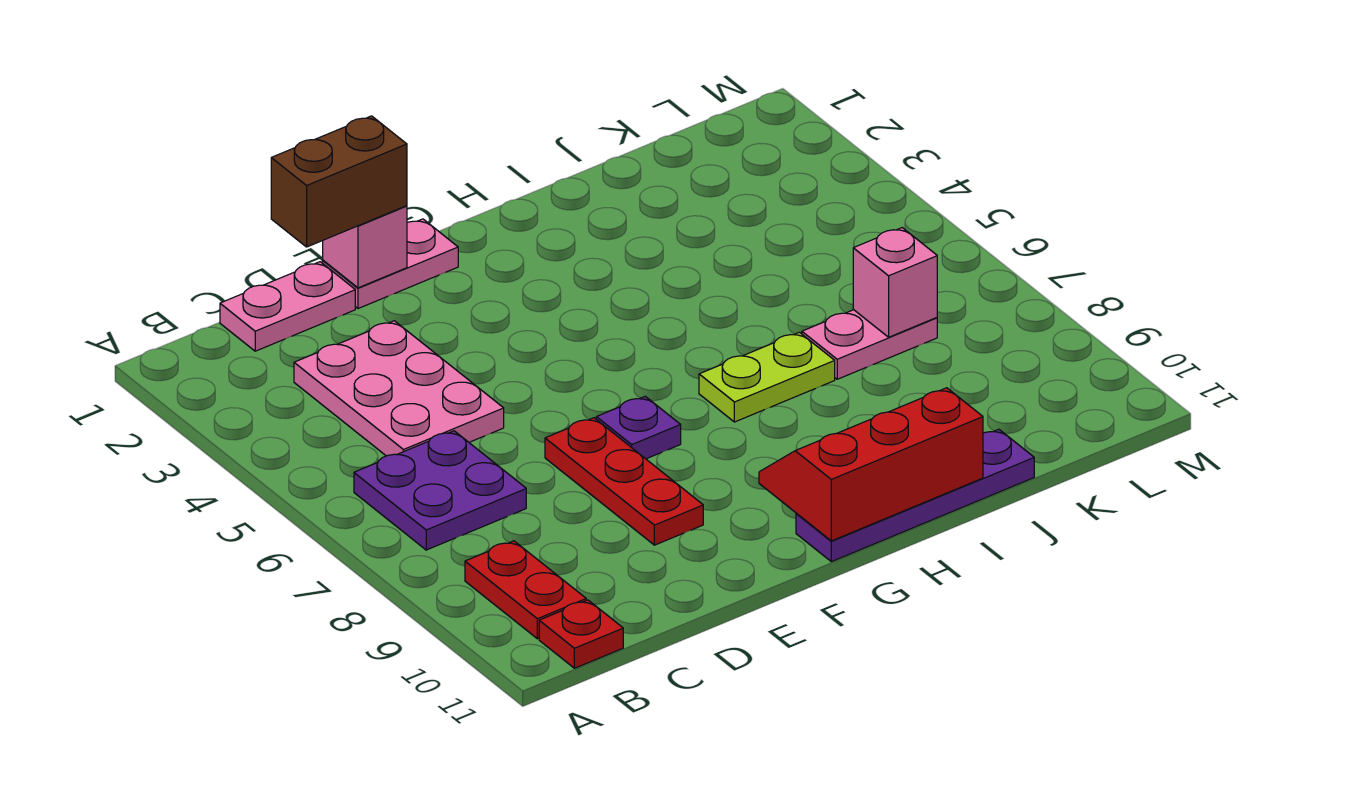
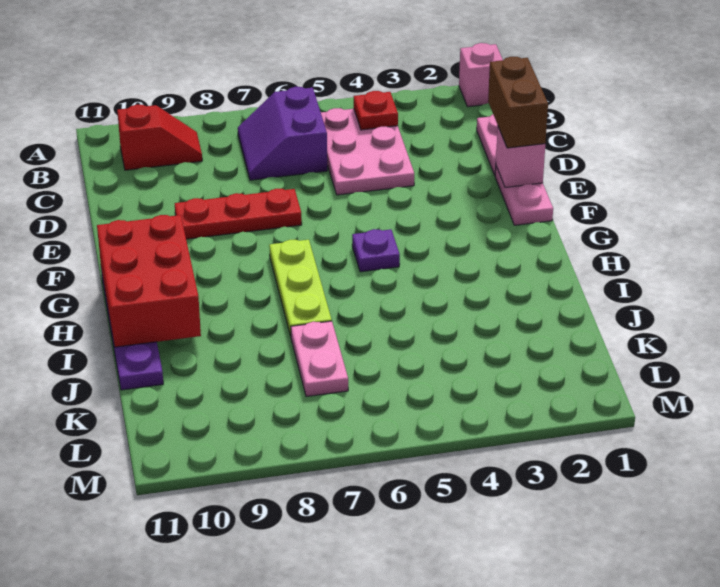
purple 2x2 plate [354,431,526,550] -> purple 2x2 slope [238,87,327,180]
red 1x2 plate [465,541,586,639] -> red 1x2 slope [117,105,202,170]
red 1x1 plate [539,600,623,668] -> red 1x1 plate moved to [354,91,398,130]
pink 2x3 plate [294,321,504,456] -> pink 2x3 plate turned to [321,108,414,195]
purple 1x1 plate [596,396,681,459] -> purple 1x1 plate moved to [352,229,400,272]
red 2x3 slope [759,388,983,541] -> red 2x3 brick [97,215,201,347]
lime 1x2 plate [699,332,835,422] -> lime 1x3 plate [269,240,332,336]
pink 1x1 brick [853,228,937,337] -> pink 1x1 brick moved to [459,43,503,107]

